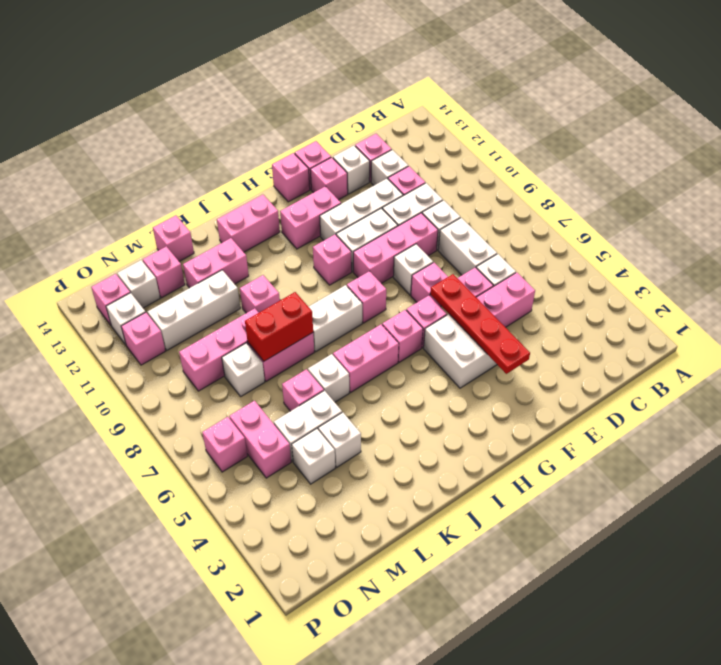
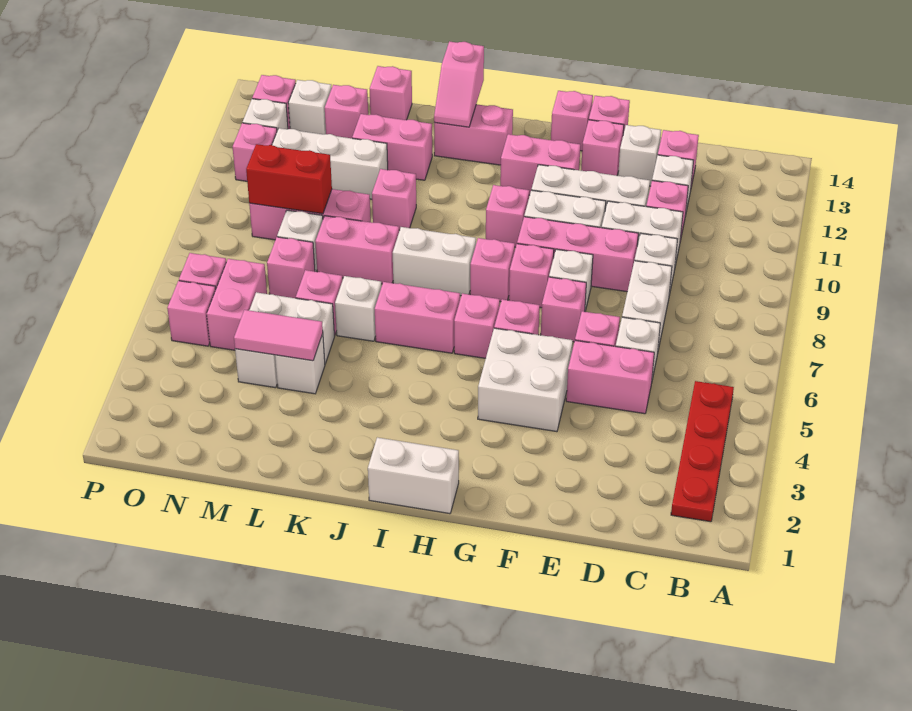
red 1x4 plate [430,274,530,374] -> red 1x4 plate moved to [671,381,734,522]
none -> pink 1x1 brick [509,244,554,308]
none -> white 1x2 brick [368,437,459,514]
none -> pink 1x2 slope [434,41,484,127]
red 1x2 brick [245,292,313,361] -> red 1x2 brick moved to [246,144,332,214]
none -> pink 1x2 tile [234,310,323,361]
none -> pink 1x1 brick [267,237,315,298]
none -> pink 1x1 brick [167,281,216,346]

